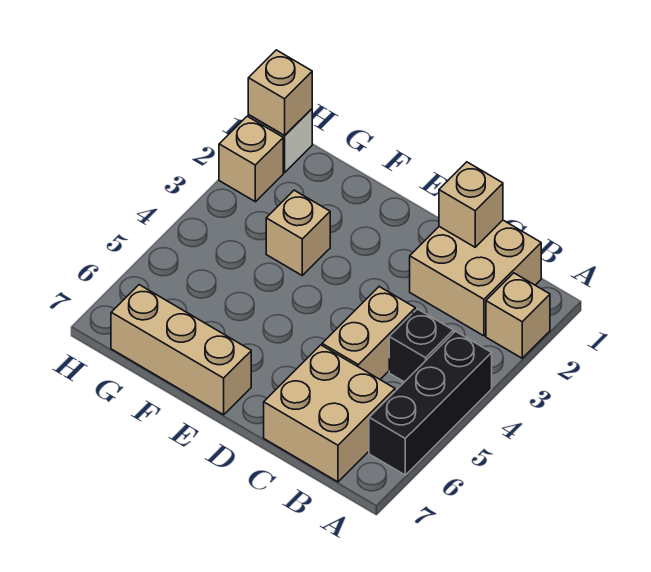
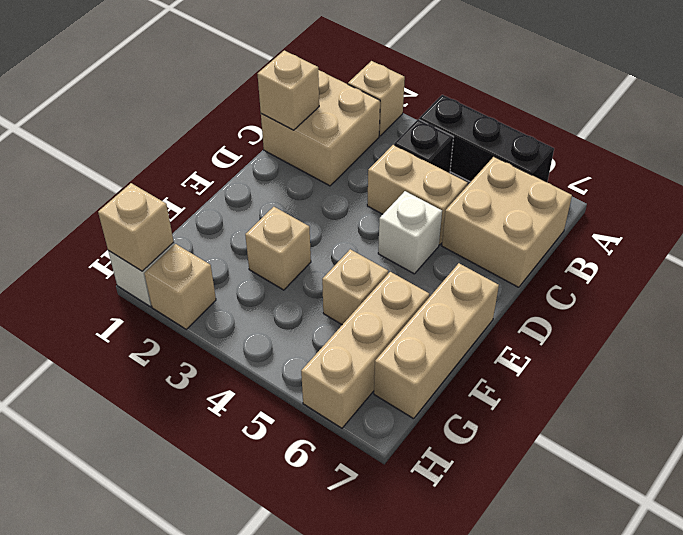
none -> white 1x1 brick [378,191,442,274]
none -> tan 1x1 brick [322,249,388,325]
none -> tan 1x3 brick [301,272,429,428]

